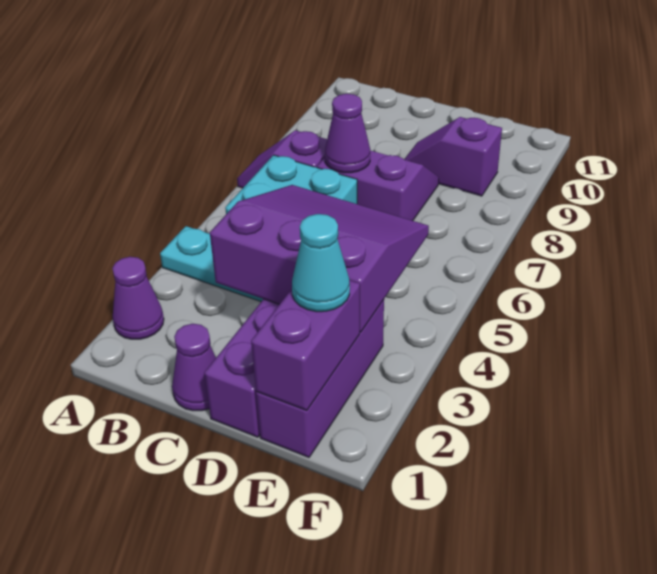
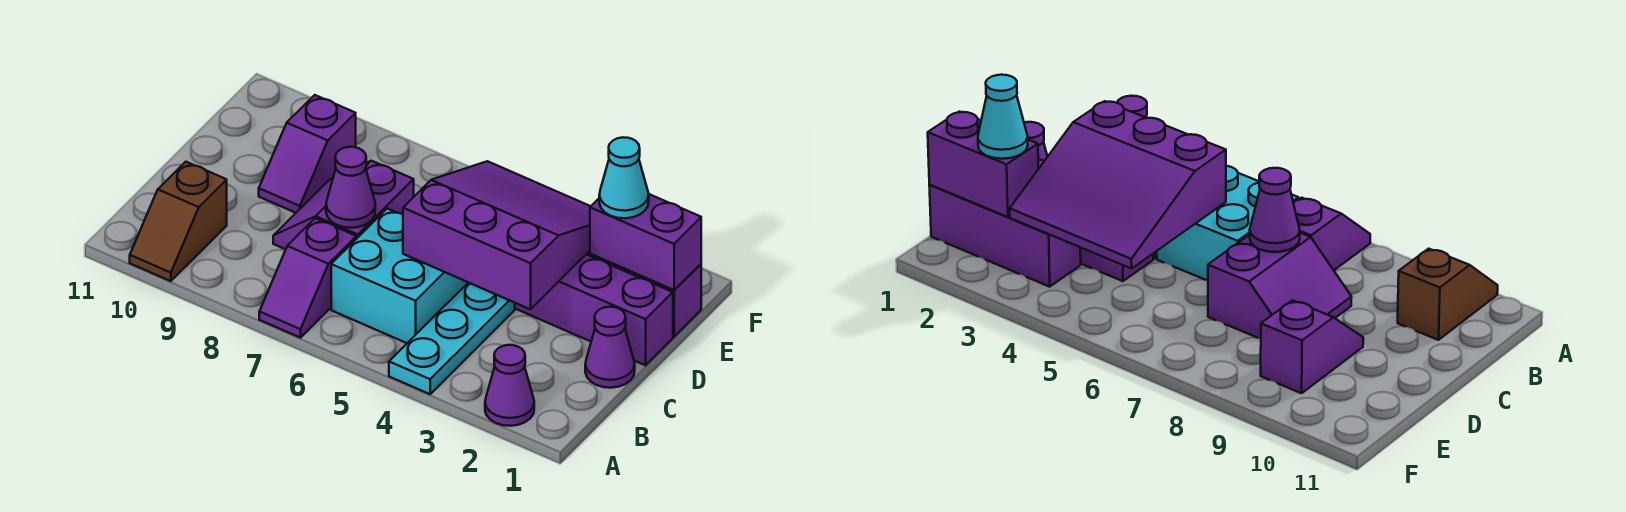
none -> brown 1x2 slope [130,162,227,281]
purple 3x3 slope [210,185,429,332] -> purple 3x3 slope turned to [403,161,591,309]

